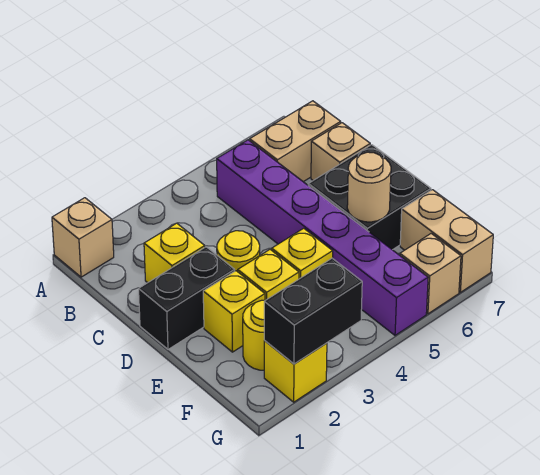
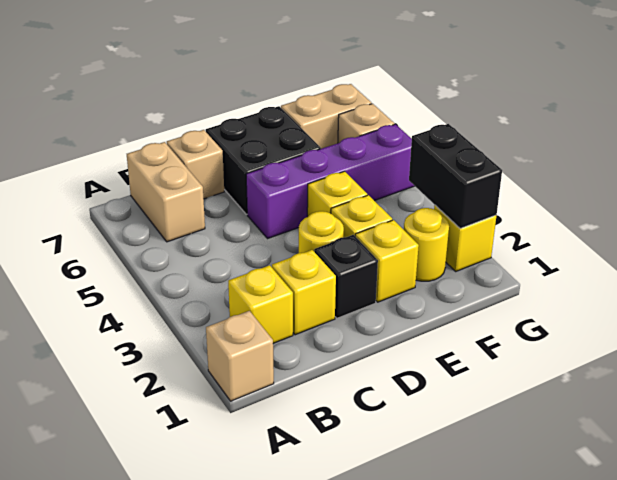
none -> yellow 1x1 brick [228,265,293,343]
purple 1x6 brick [217,140,428,335] -> purple 1x4 brick [246,124,414,239]
black 1x2 brick [139,247,235,349] -> black 1x1 brick [314,235,378,318]
tan 1x1 round brick [347,152,391,222] -> none

